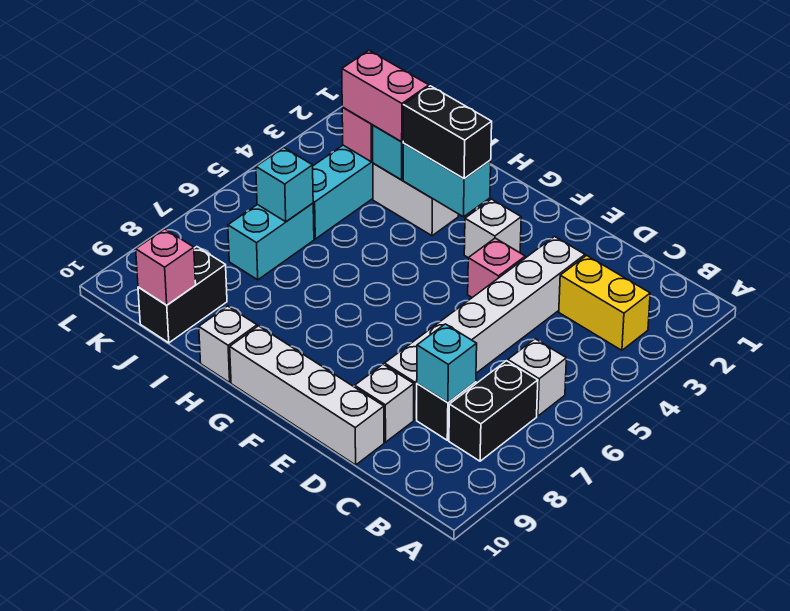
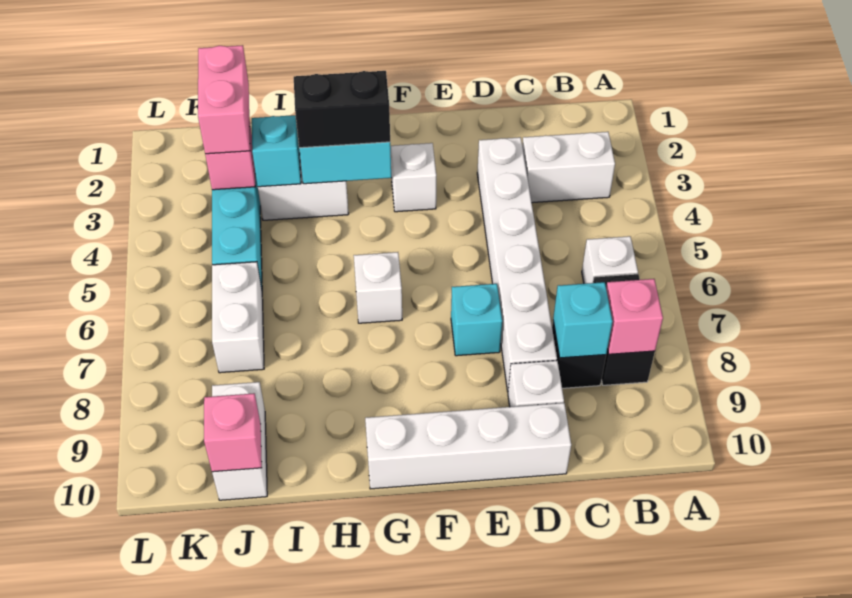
yellow 1x2 brick [559,255,650,350] -> white 1x2 brick [522,132,615,203]
pink 1x1 brick [468,238,525,298] -> pink 1x1 brick moved to [606,279,663,354]
white 1x1 brick [199,306,257,382] -> white 1x1 brick moved to [354,252,402,323]
pink 1x2 brick [342,51,429,142] -> pink 1x2 brick turned to [198,45,250,154]
cyan 1x2 brick [228,203,314,280] -> white 1x2 brick [212,262,264,373]
cyan 1x1 brick [256,148,313,222] -> cyan 1x1 brick moved to [451,284,502,356]
black 1x2 brick [138,247,227,343] -> white 1x2 brick [212,382,267,500]

